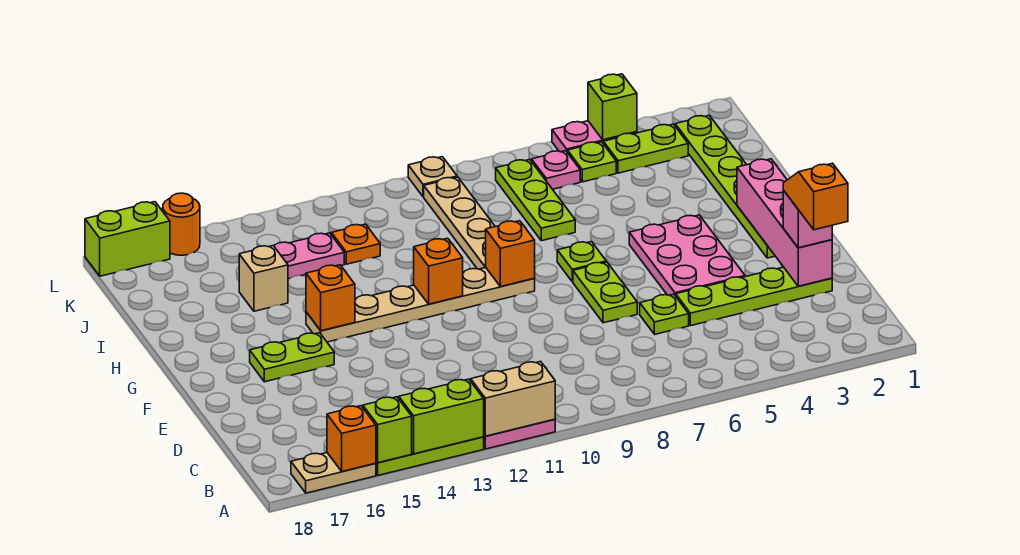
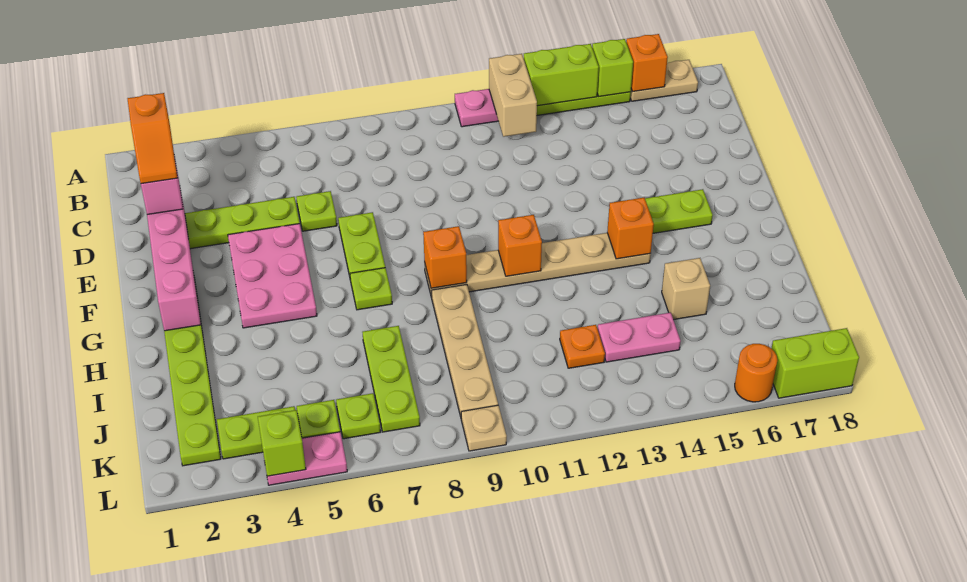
tan 1x2 brick [471,362,555,436] -> tan 1x2 brick turned to [489,54,537,137]
pink 1x1 plate [532,151,580,189] -> lime 1x1 plate [336,393,381,439]

